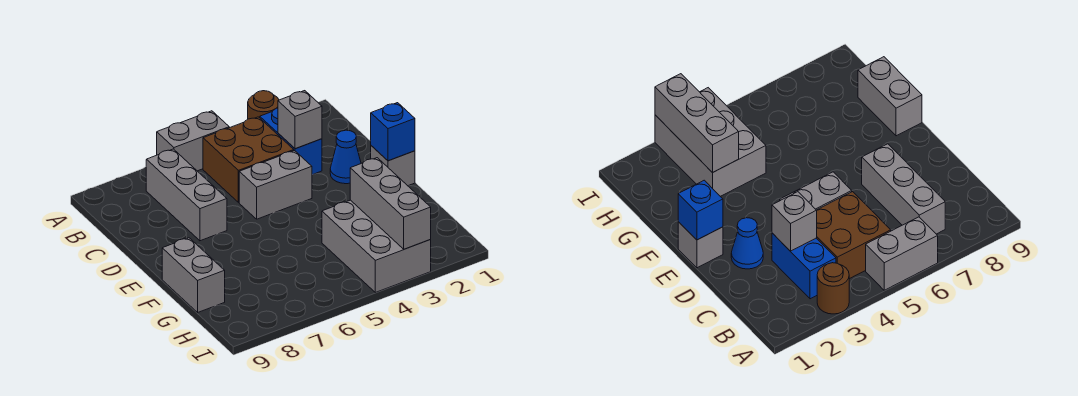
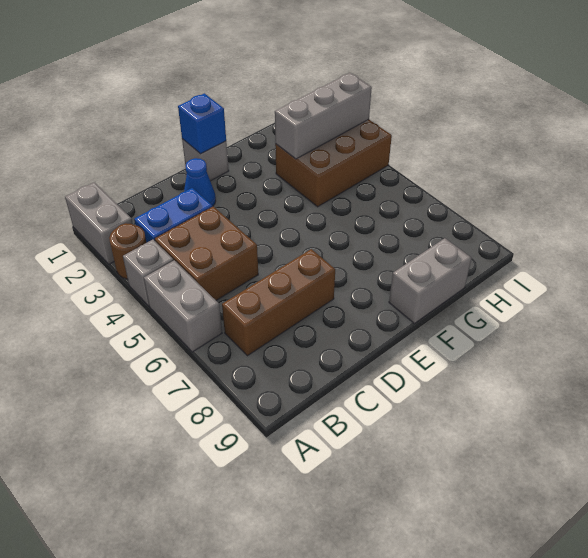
grey 1x3 brick [146,149,227,241] -> brown 1x3 brick [222,249,335,356]
grey 1x1 brick [278,91,322,149] -> grey 1x1 brick moved to [123,240,174,306]
grey 1x2 brick [239,151,312,219] -> grey 1x2 brick moved to [65,182,133,264]
grey 2x3 brick [322,200,431,293] -> brown 2x3 brick [275,119,392,207]

